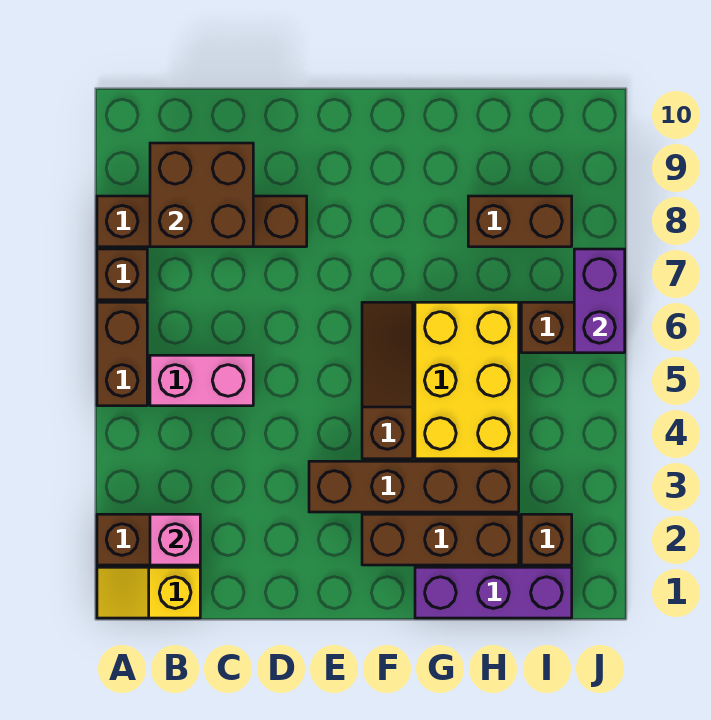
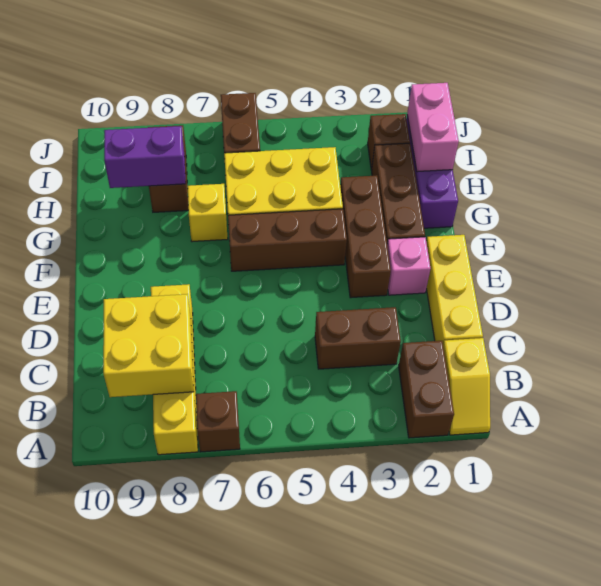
brown 1x2 brick [97,302,147,406] -> brown 1x2 brick moved to [315,307,401,369]
brown 1x4 brick [97,196,307,247] -> yellow 1x4 brick [151,284,198,455]
pink 1x1 brick [150,514,200,565] -> pink 1x1 brick moved to [387,237,431,295]
pink 1x2 brick [150,355,253,406] -> pink 1x2 brick moved to [407,83,459,172]
brown 2x2 brick [150,143,253,247] -> yellow 2x2 brick [103,294,194,397]
none -> yellow 1x3 brick [426,235,483,343]
brown 1x4 brick [309,461,519,512] -> brown 1x3 brick [340,175,391,298]
brown 1x3 slope [362,302,413,459] -> brown 1x3 brick [228,209,347,271]
none -> yellow 1x1 brick [188,184,228,242]
purple 1x2 brick [574,249,625,353] -> purple 1x2 brick moved to [104,126,186,188]

